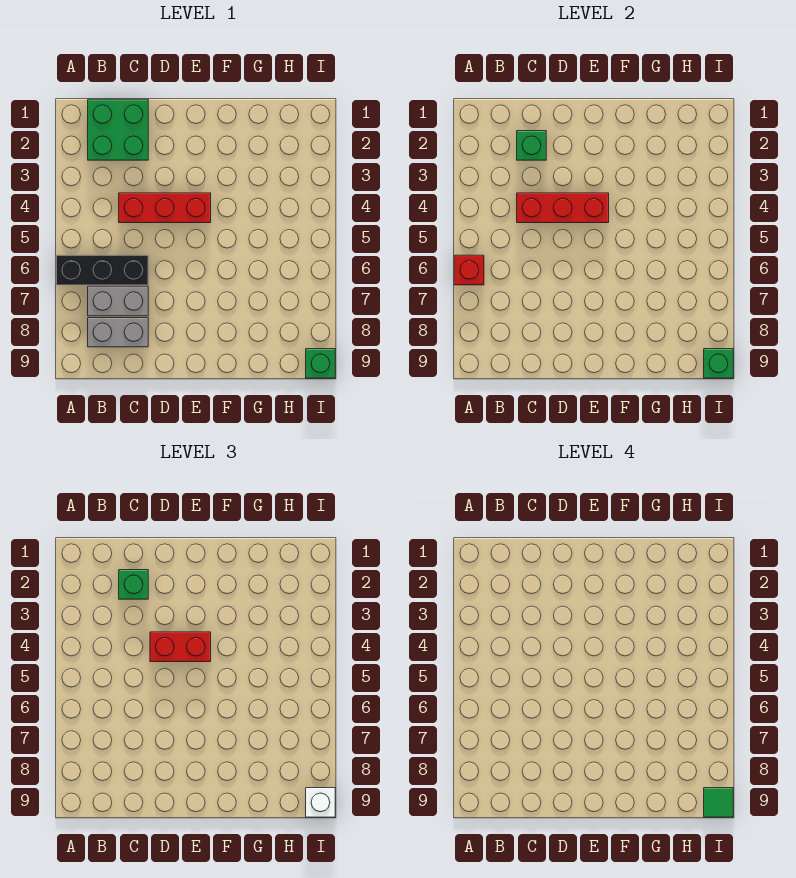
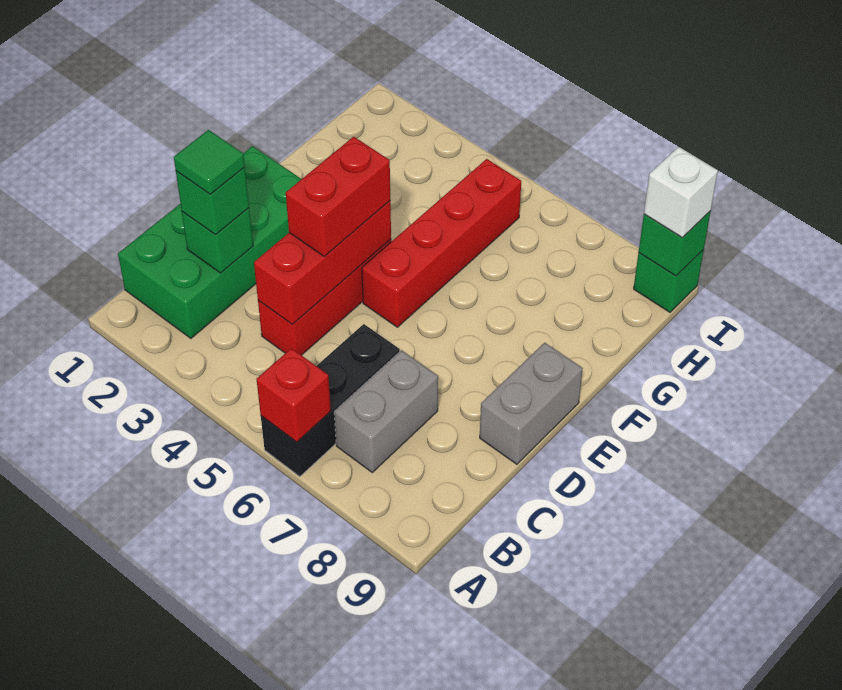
green 2x2 brick [88,99,148,160] -> green 2x4 brick [118,146,301,338]
grey 1x2 brick [88,318,148,347] -> grey 1x2 brick moved to [480,343,583,464]
none -> red 1x4 brick [362,159,521,327]
green 1x1 tile [704,788,733,817] -> green 1x1 tile moved to [174,130,245,194]

